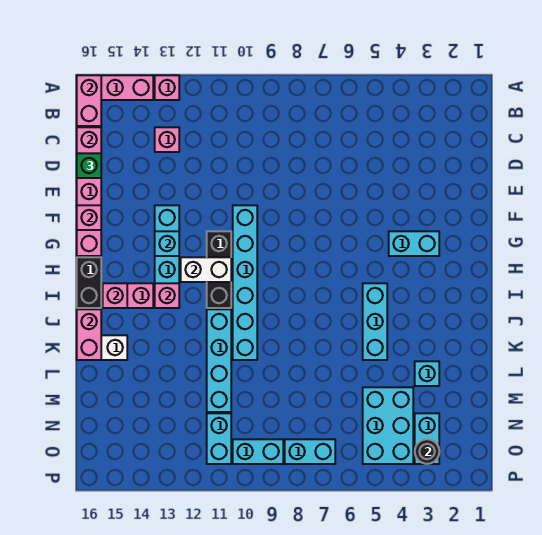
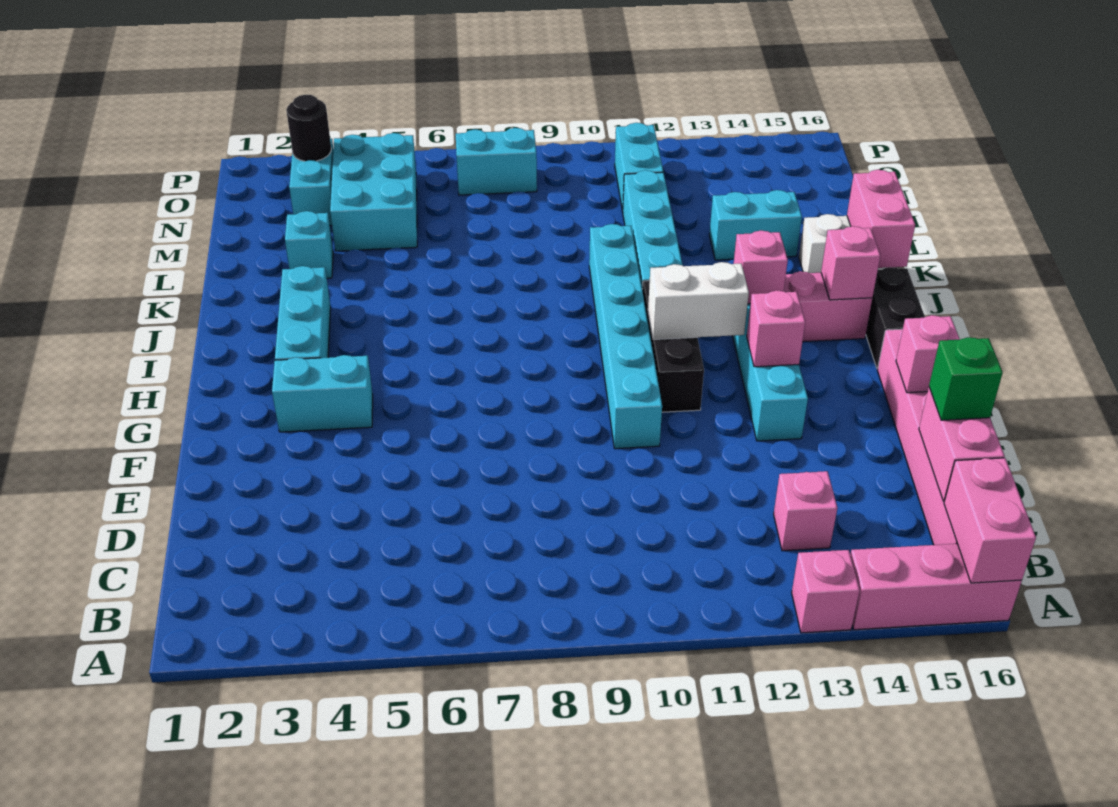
cyan 1x1 brick [155,231,179,256] -> pink 1x1 brick [747,291,805,367]
cyan 1x3 brick [363,283,387,360] -> cyan 1x3 brick moved to [275,266,331,360]
cyan 1x2 brick [233,439,283,464] -> cyan 1x2 brick moved to [709,190,802,260]

